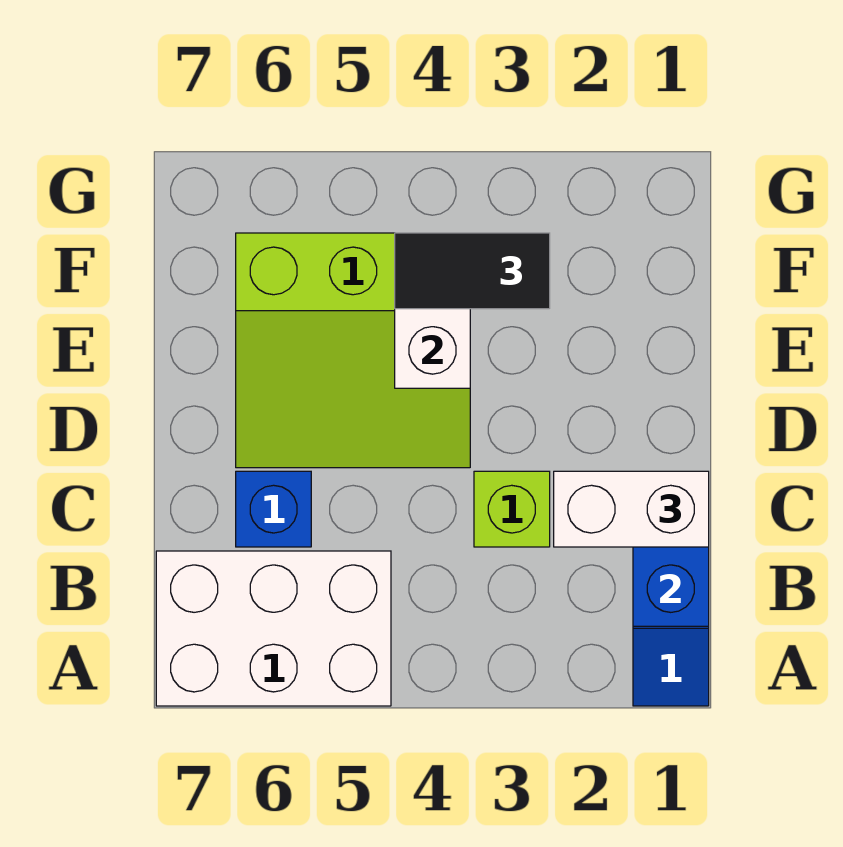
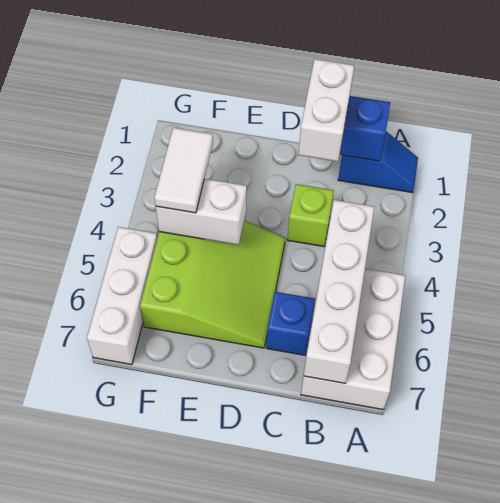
none -> white 1x4 brick [304,200,374,383]
black 1x2 tile [395,233,550,309] -> white 1x2 tile [154,128,213,213]
none -> white 1x3 brick [87,227,157,365]

